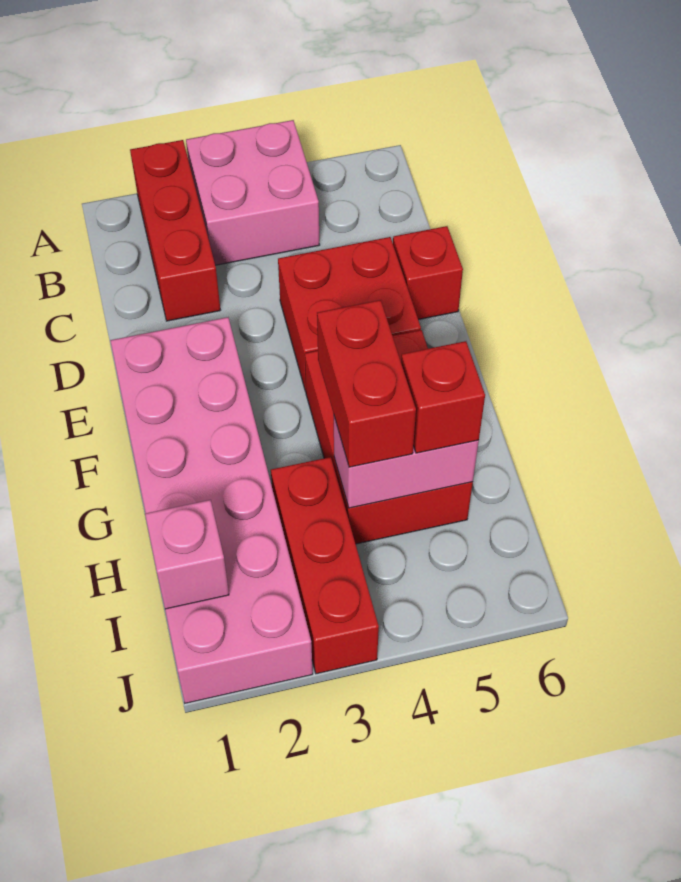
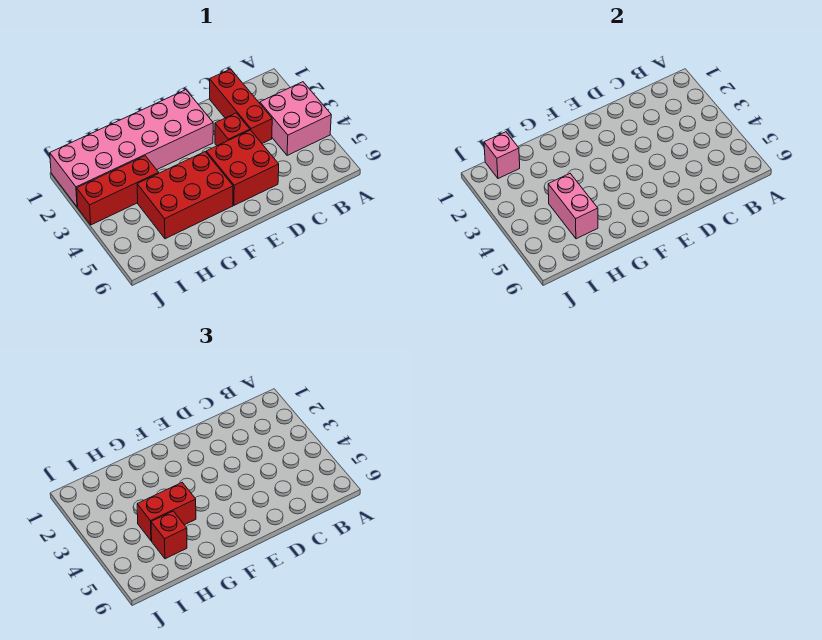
red 1x3 brick [130,140,220,321] -> red 1x3 brick turned to [209,69,272,143]
red 1x1 brick [393,226,463,320] -> red 1x1 brick moved to [215,113,250,146]

